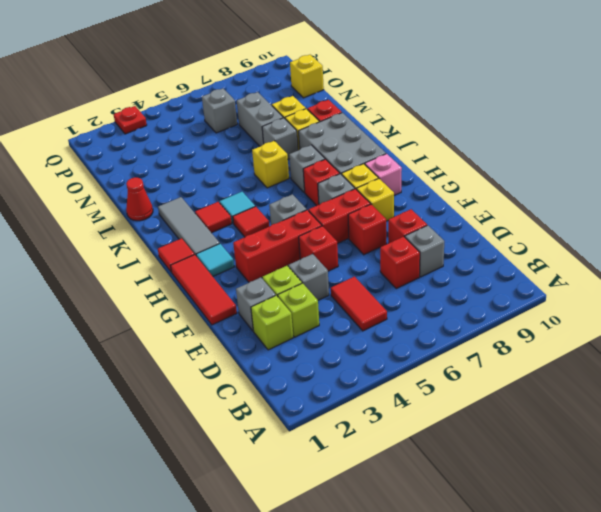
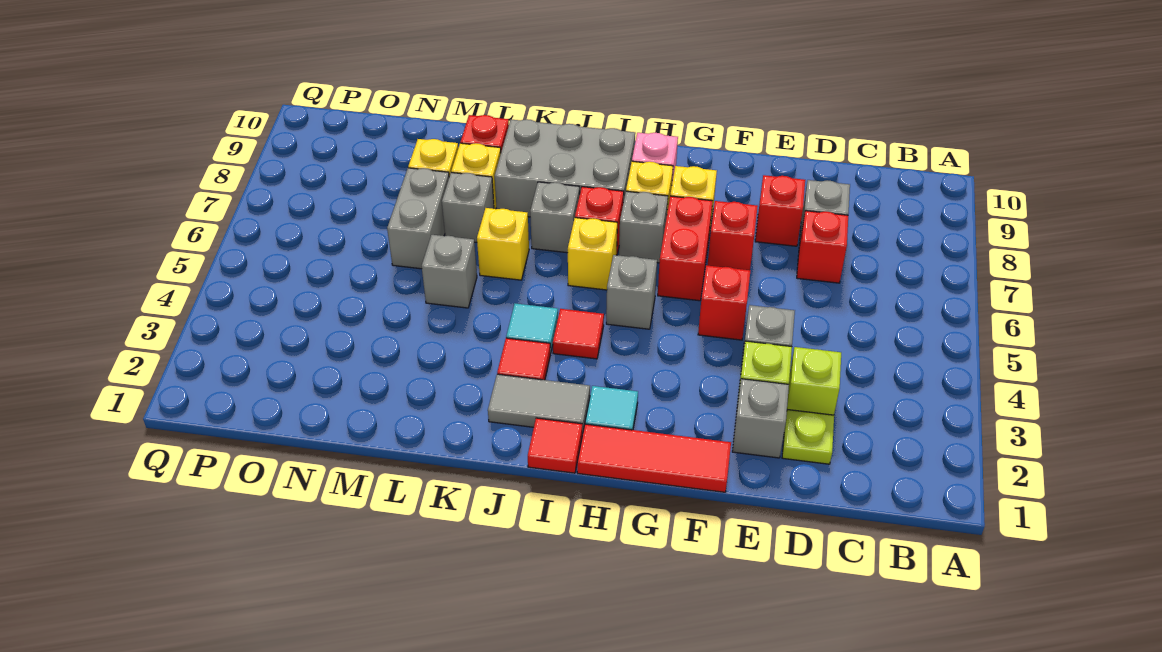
red 1x2 tile [331,277,387,331] -> none
lime 1x1 brick [251,295,293,350] -> lime 1x1 plate [782,410,834,464]
red 1x3 brick [233,210,322,282] -> none
grey 1x3 tile [158,197,220,255] -> grey 1x2 tile [488,374,590,433]
red 1x1 cone [126,177,153,221] -> none
grey 1x2 brick [237,92,283,146] -> grey 1x2 brick turned to [387,168,449,269]
grey 1x1 brick [202,88,237,133] -> grey 1x1 brick moved to [422,235,477,308]
yellow 1x1 brick [290,55,324,98] -> yellow 1x1 brick moved to [568,218,617,290]
red 1x1 plate [114,106,147,134] -> none

